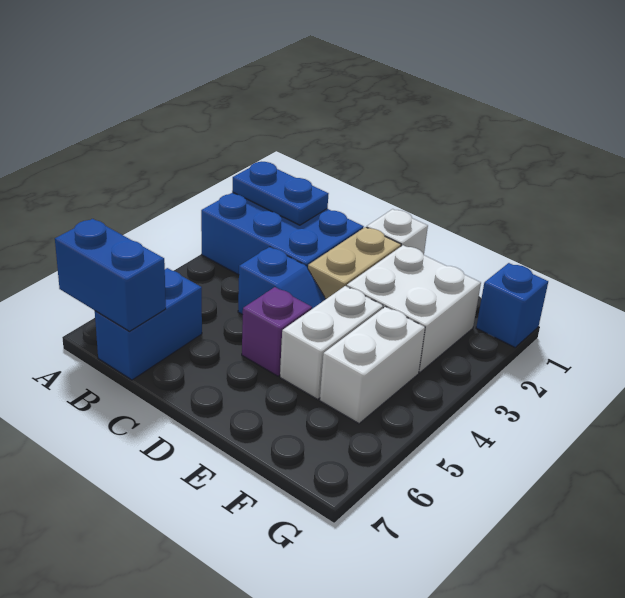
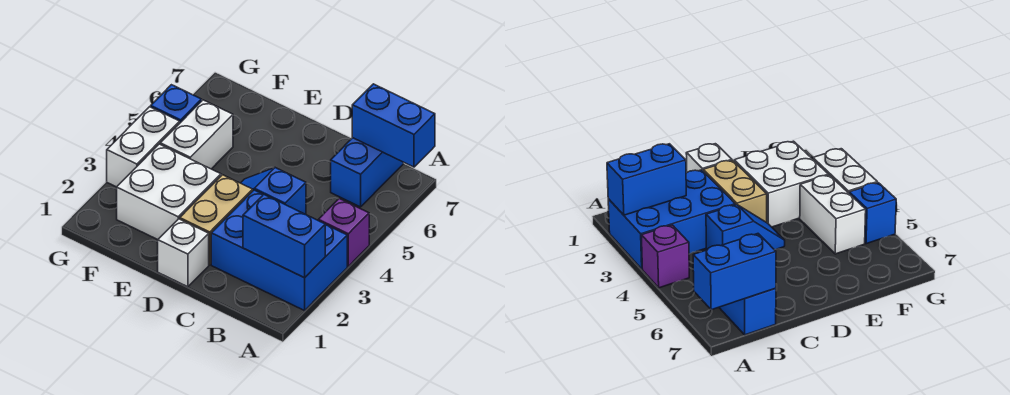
blue 1x2 plate [232,162,329,225] -> blue 1x2 brick [243,194,325,278]
purple 1x1 brick [242,287,312,376] -> purple 1x1 brick moved to [318,199,369,266]
white 1x2 brick [280,286,383,399] -> white 1x2 brick moved to [107,107,180,187]
blue 1x1 brick [476,263,548,347] -> blue 1x1 brick moved to [151,85,202,123]

